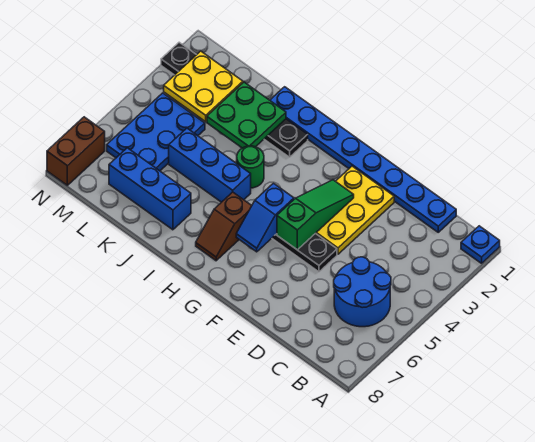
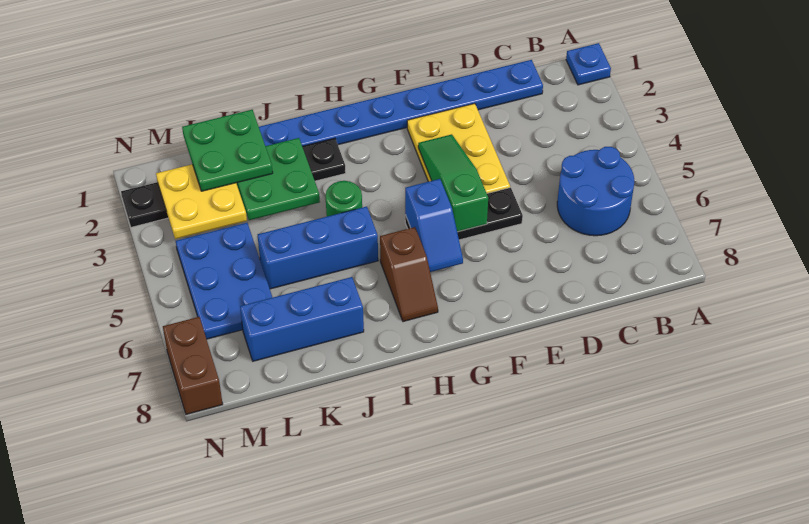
none -> green 2x2 plate [182,110,273,191]

